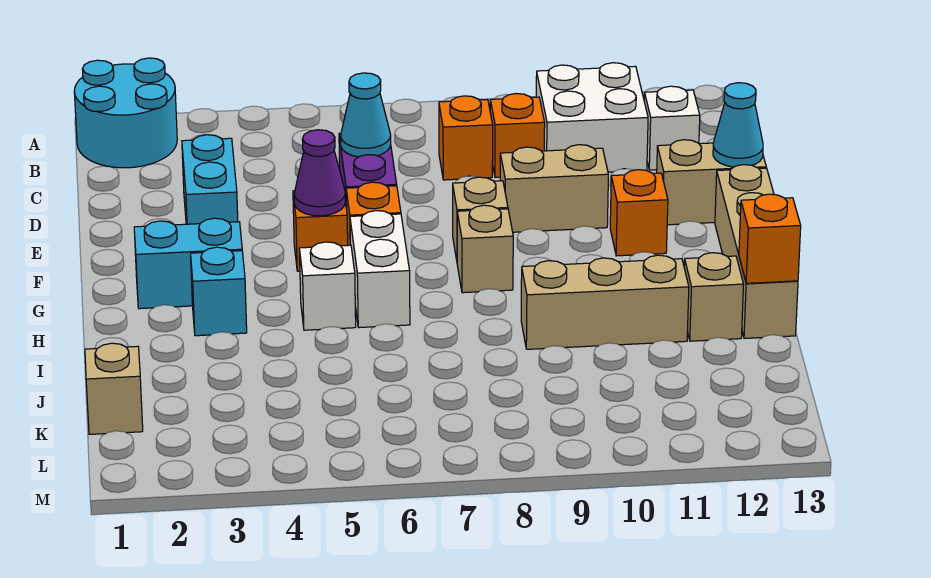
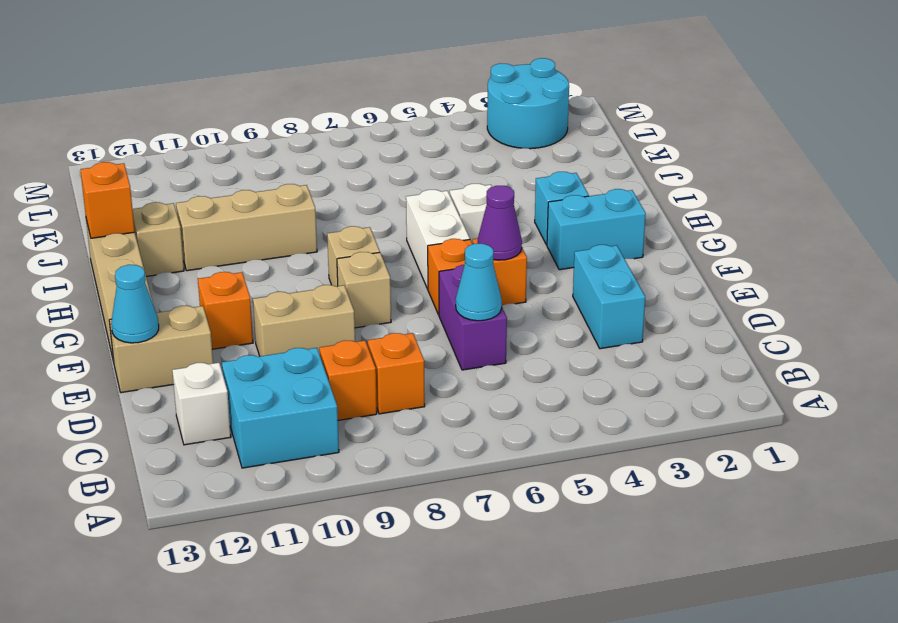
cyan 2x2 round brick [74,58,177,168] -> cyan 2x2 round brick moved to [487,58,569,149]
white 2x2 brick [536,63,648,172] -> cyan 2x2 brick [222,348,339,468]
tan 1x1 brick [85,343,143,434] -> none

